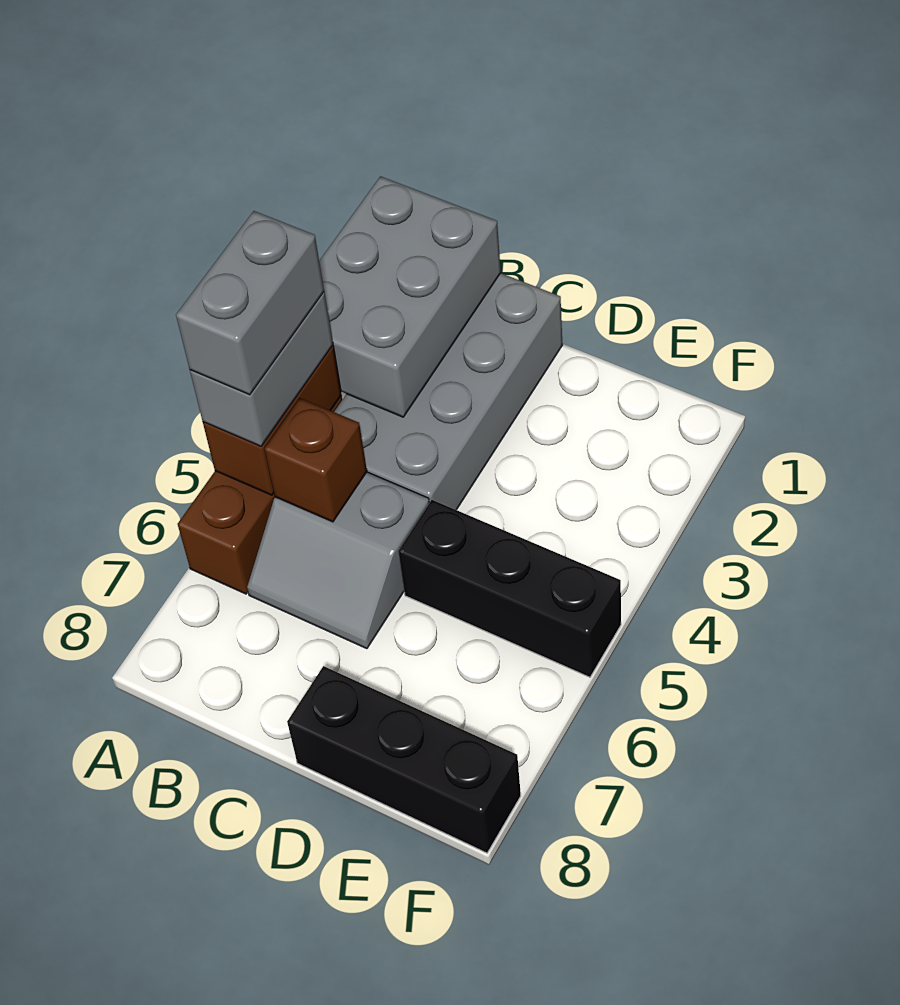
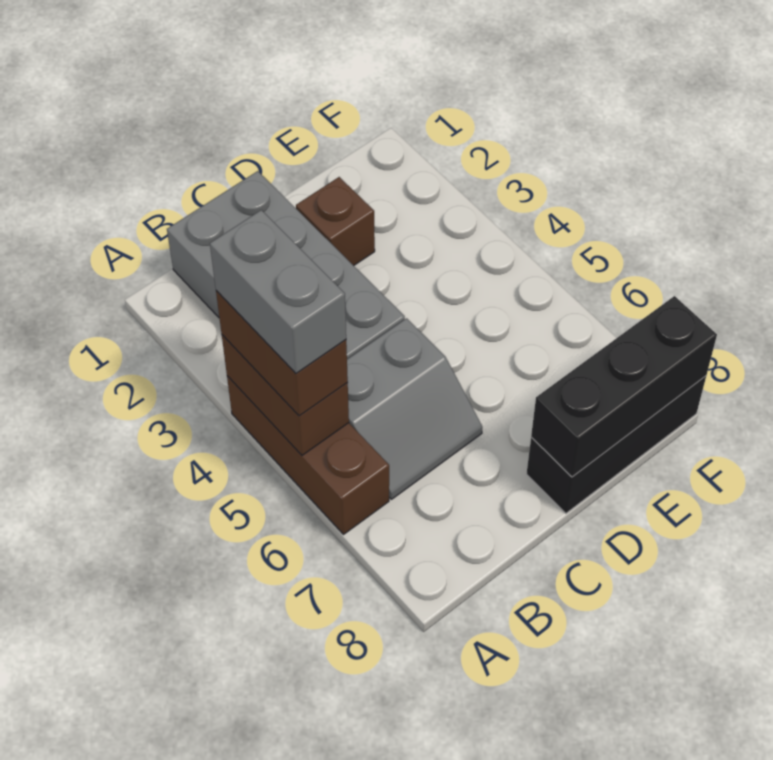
grey 2x3 brick [319,176,501,417] -> none
grey 1x2 brick [190,292,333,446] -> brown 1x2 brick [216,291,348,416]
brown 1x1 brick [265,398,367,522] -> brown 1x1 brick moved to [296,177,375,266]
black 1x3 brick [398,500,621,677] -> black 1x3 brick moved to [531,296,717,477]

